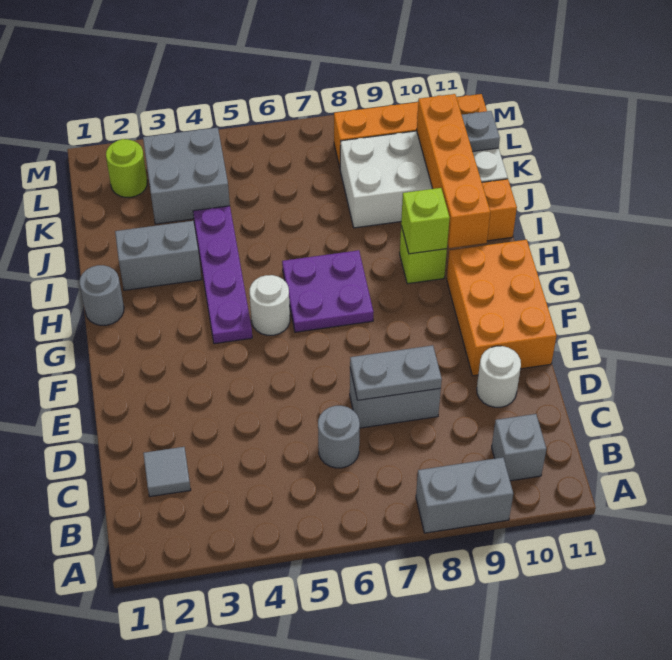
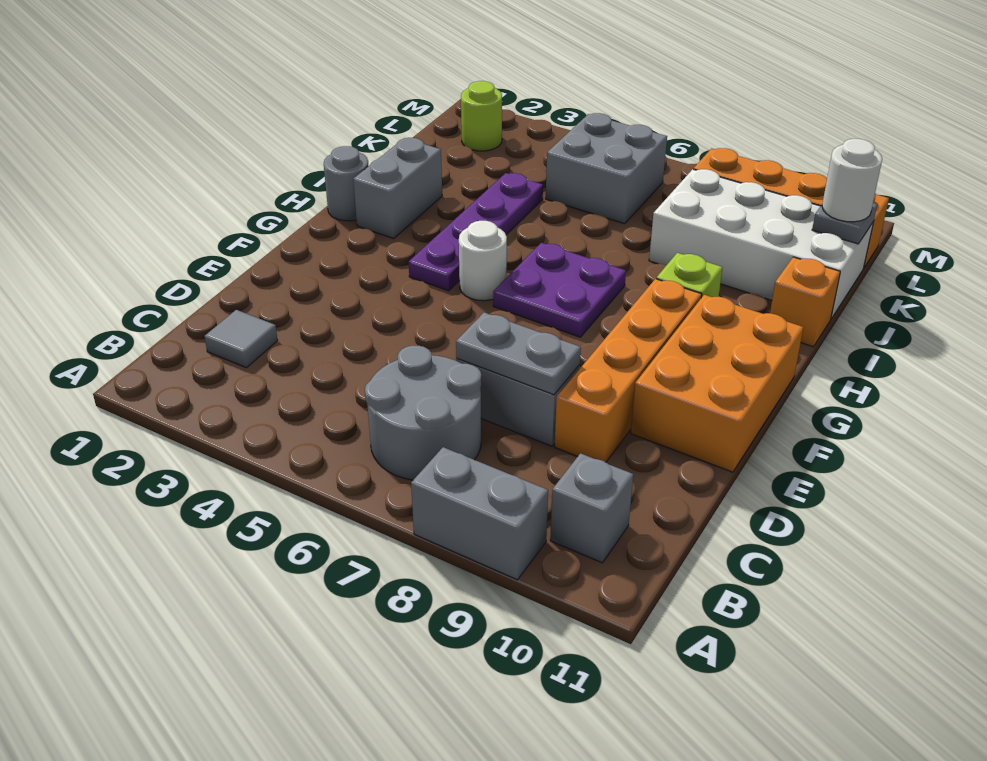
grey 1x1 round brick [318,406,360,468] -> grey 2x2 round brick [365,346,482,480]
white 1x1 round brick [477,346,521,407] -> white 1x1 round brick moved to [822,139,882,222]
lime 1x1 brick [401,188,450,254] -> none
orange 1x4 brick [417,94,490,248] -> orange 1x4 brick moved to [555,279,702,462]
grey 1x2 brick [115,221,202,290] -> grey 1x2 brick turned to [353,138,442,238]
grey 2x2 brick [143,128,230,224] -> grey 2x2 brick moved to [546,113,667,224]

